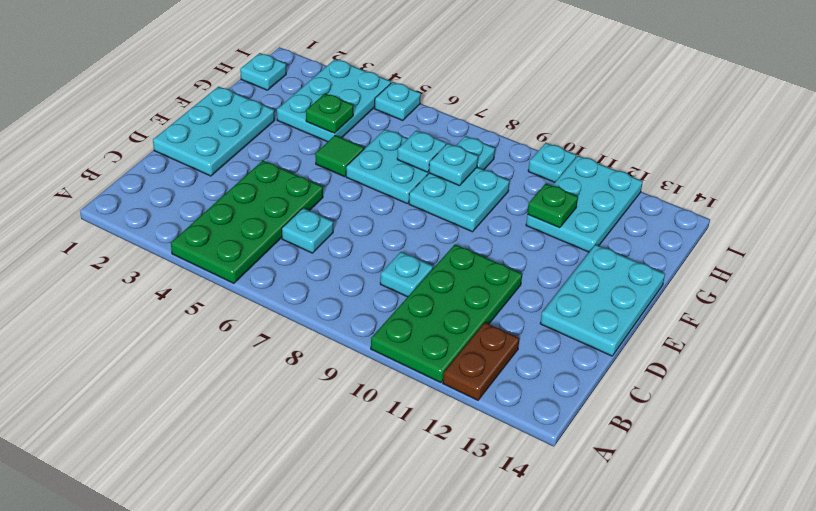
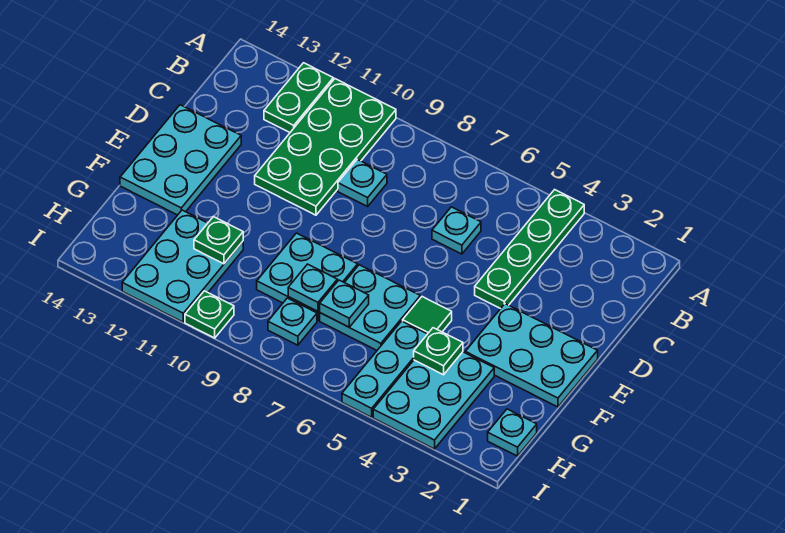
green 2x4 plate [171,161,323,283] -> green 1x4 plate [475,190,584,309]
brown 1x2 plate [443,323,520,400] -> green 1x2 plate [264,63,333,132]
cyan 2x3 plate [153,86,275,176] -> cyan 2x3 plate turned to [465,304,598,407]
cyan 1x1 plate [375,82,421,120] -> cyan 1x3 plate [342,321,427,417]
cyan 1x1 plate [528,143,576,182] -> green 1x1 plate [185,291,234,338]

